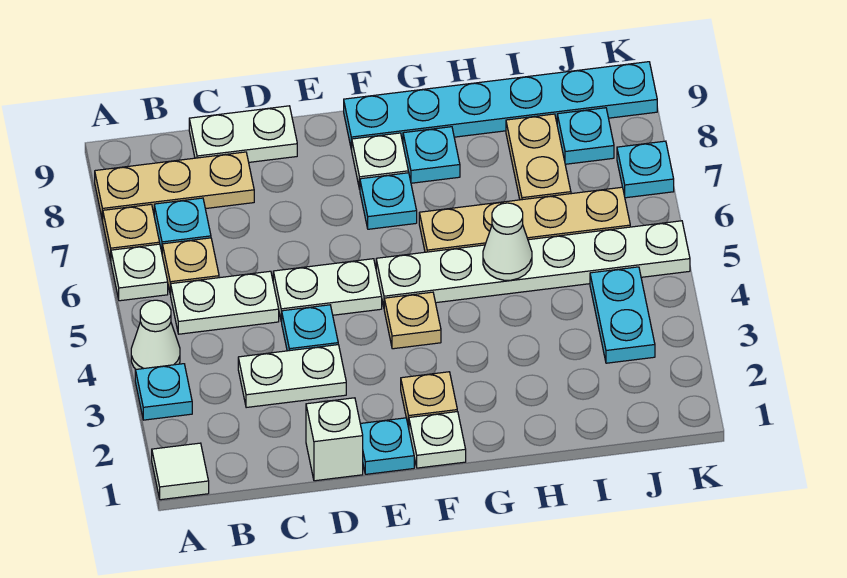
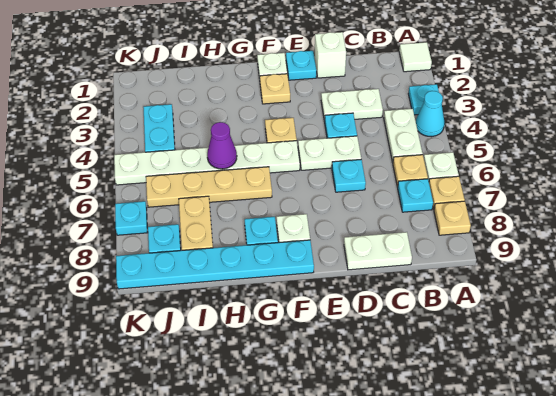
white 1x1 cone [131,300,180,369] -> cyan 1x1 cone [416,91,444,137]
tan 1x3 plate [95,152,254,221] -> tan 1x1 plate [434,201,471,235]
white 1x2 plate [171,271,279,334] -> white 1x2 plate turned to [384,109,423,162]
cyan 1x1 plate [360,172,417,229] -> cyan 1x1 plate moved to [332,159,366,192]
white 1x1 cone [483,203,532,280] -> purple 1x1 cone [207,122,237,169]

